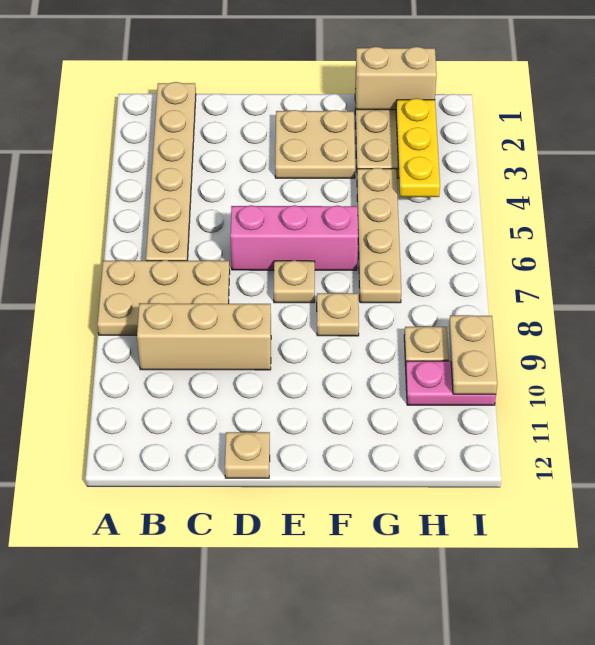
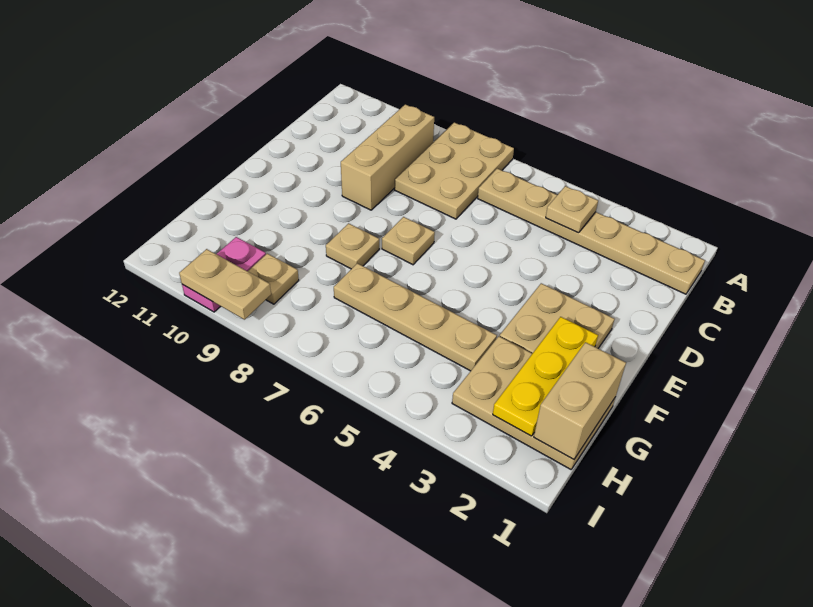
pink 1x3 brick [230,205,358,270] -> none
tan 1x1 plate [225,432,270,478] -> tan 1x1 plate moved to [546,186,598,233]
yellow 1x3 plate [396,98,440,197] -> yellow 1x3 plate turned to [493,317,598,436]

